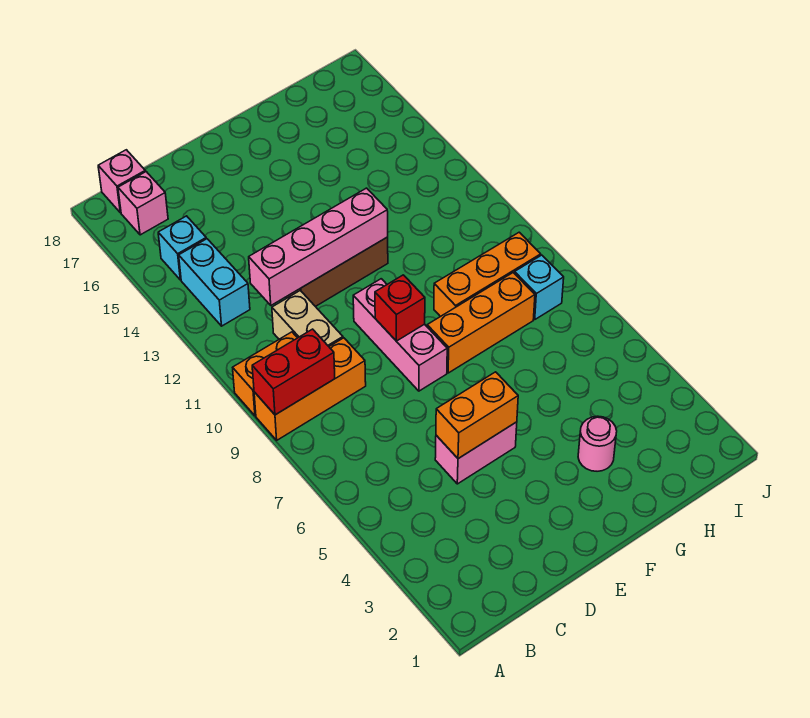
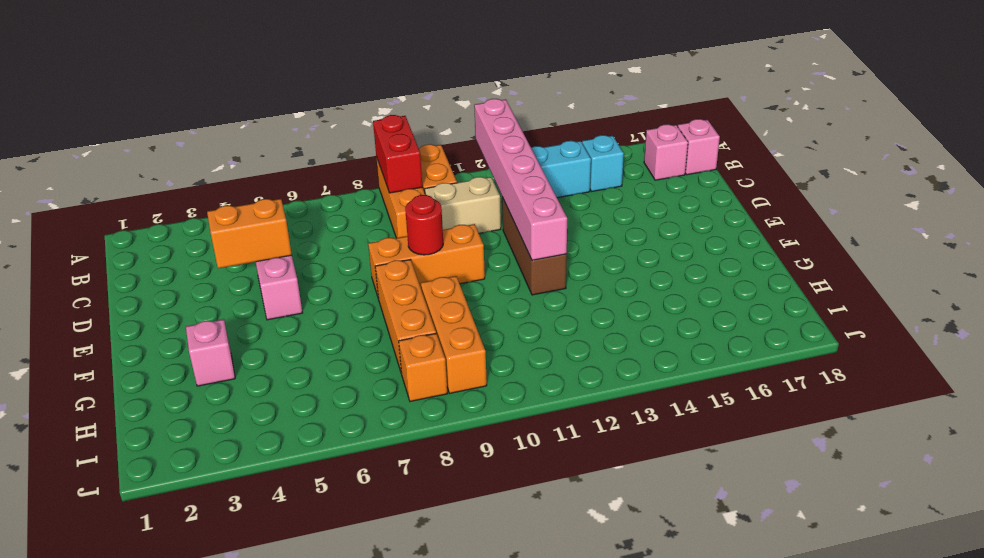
pink 1x4 brick [249,188,388,305] -> pink 1x6 brick [474,99,567,260]
orange 1x2 brick [436,372,518,459] -> orange 1x2 brick turned to [207,199,292,268]
pink 1x3 brick [353,279,447,391] -> orange 1x3 brick [368,224,485,299]
red 1x1 brick [375,275,425,341] -> red 1x1 round brick [405,195,443,255]
pink 1x1 round brick [578,416,617,471] -> pink 1x1 brick [186,319,235,386]
cyan 1x1 brick [515,255,564,319] -> orange 1x1 brick [399,334,447,401]

